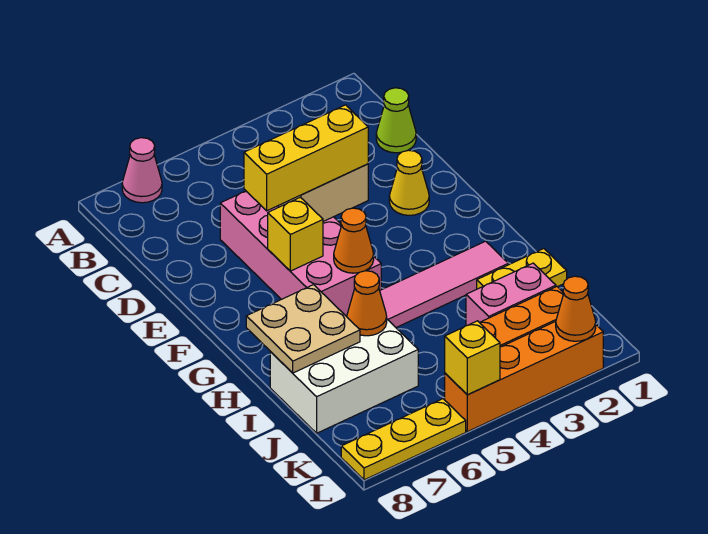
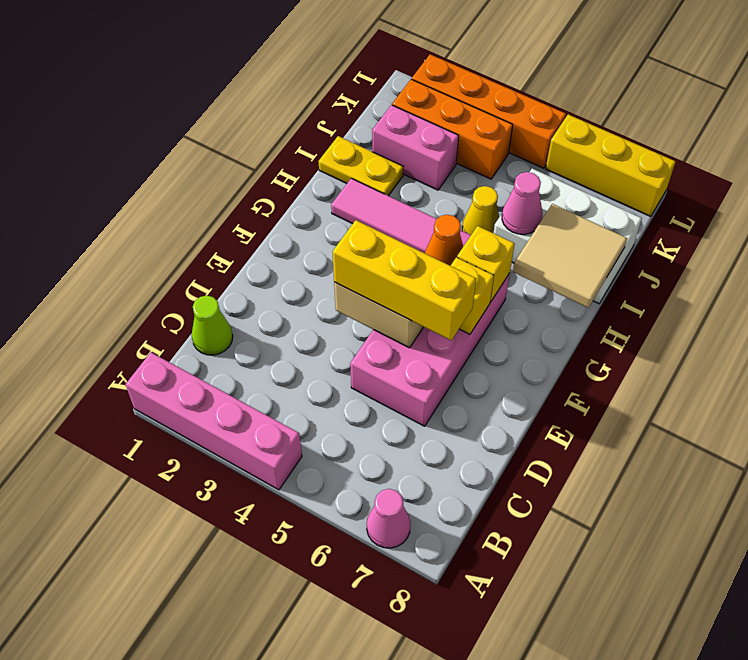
none -> pink 1x4 brick [126,352,302,490]
yellow 1x1 cone [389,150,429,215] -> yellow 1x1 cone moved to [462,186,499,235]
tan 2x2 plate [246,285,360,373] -> tan 2x2 tile [513,204,627,308]
orange 1x1 cone [347,271,387,336] -> pink 1x1 cone [502,172,542,234]
orange 1x1 cone [556,276,596,341] -> none
yellow 1x1 brick [445,321,500,395] -> yellow 1x1 brick moved to [457,226,515,302]
yellow 1x3 plate [341,399,466,480] -> yellow 1x3 brick [546,115,676,217]

